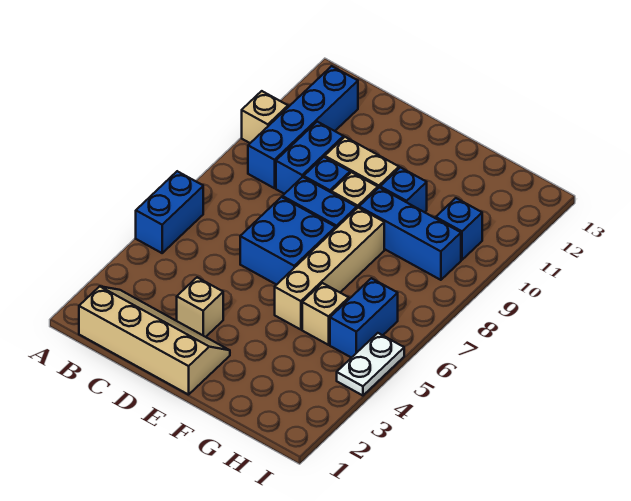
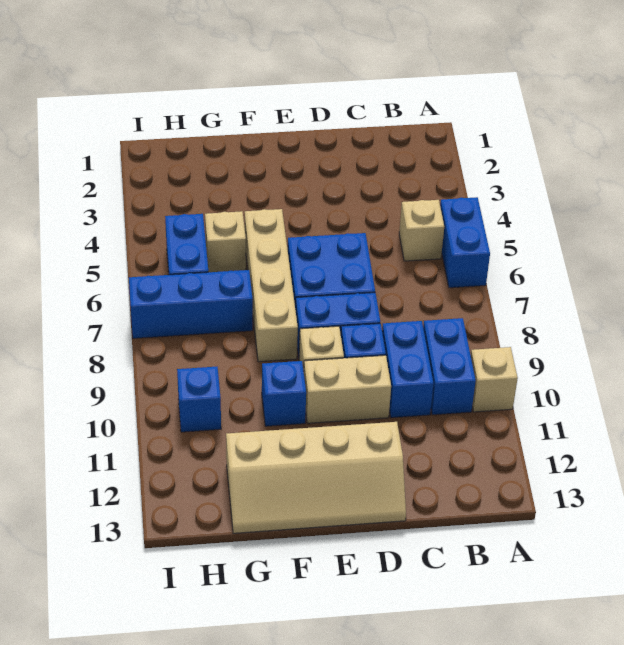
tan 2x4 slope [79,286,230,395] -> tan 2x4 slope moved to [226,422,406,533]
blue 1x4 brick [248,66,358,188] -> blue 1x2 brick [423,318,476,415]
tan 1x1 brick [177,277,223,337] -> tan 1x1 brick moved to [399,200,444,261]
blue 1x3 brick [359,188,461,280] -> blue 1x3 brick moved to [129,270,253,338]
white 1x2 plate [337,333,404,396] -> none

